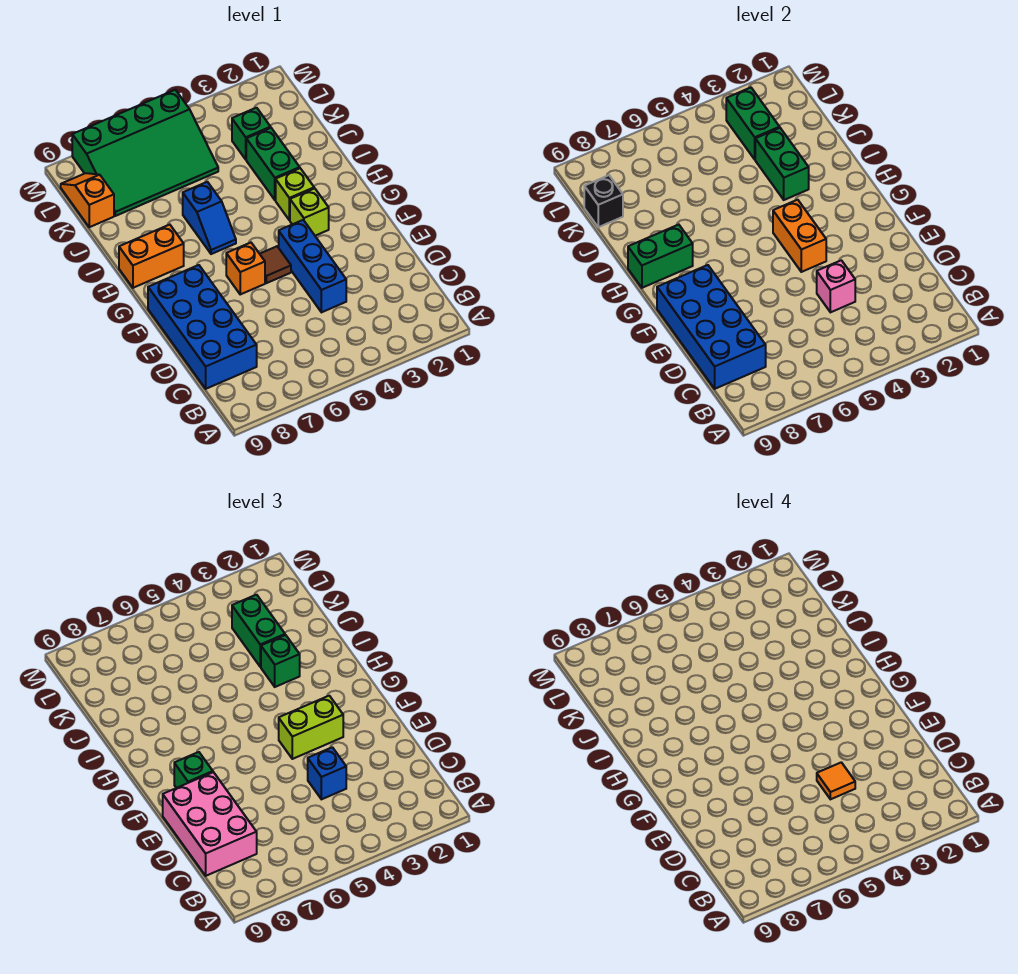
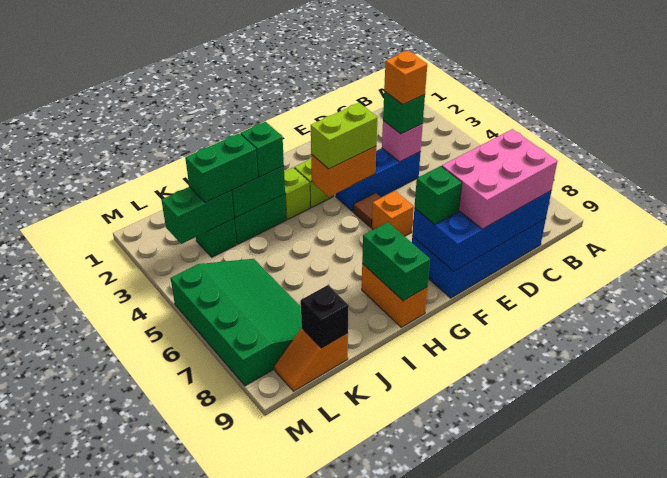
blue 1x1 brick [308,747,346,799] -> green 1x1 brick [383,91,425,134]
orange 1x1 tile [817,762,855,799] -> orange 1x1 brick [384,51,427,105]
lime 1x2 brick [279,696,343,759] -> lime 1x2 brick turned to [311,103,378,169]
blue 1x2 slope [183,182,236,254] -> none

